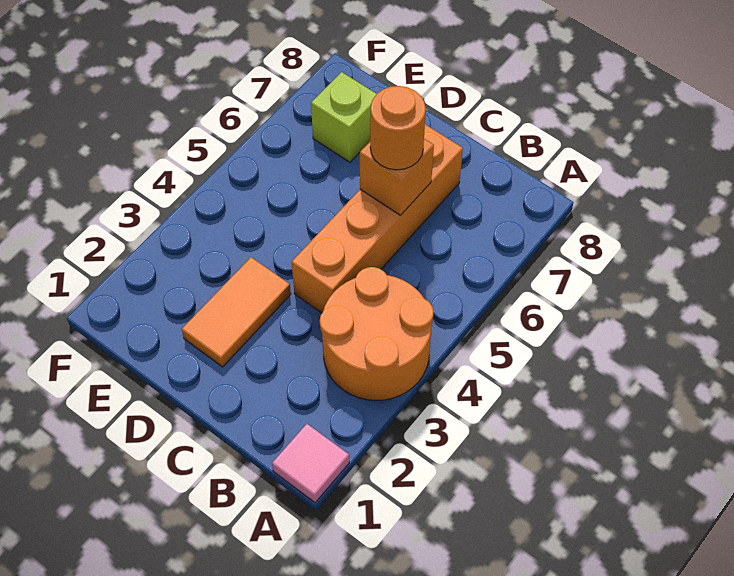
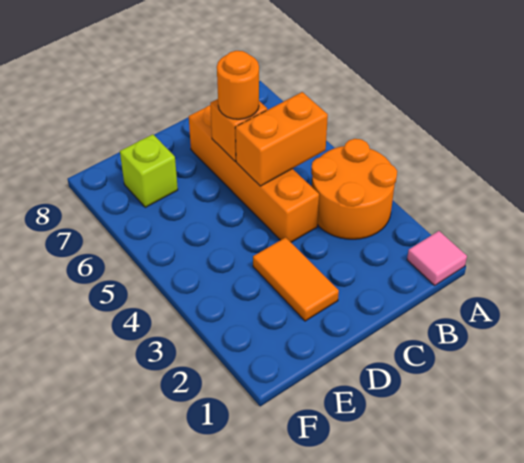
none -> orange 1x2 brick [235,92,328,186]

